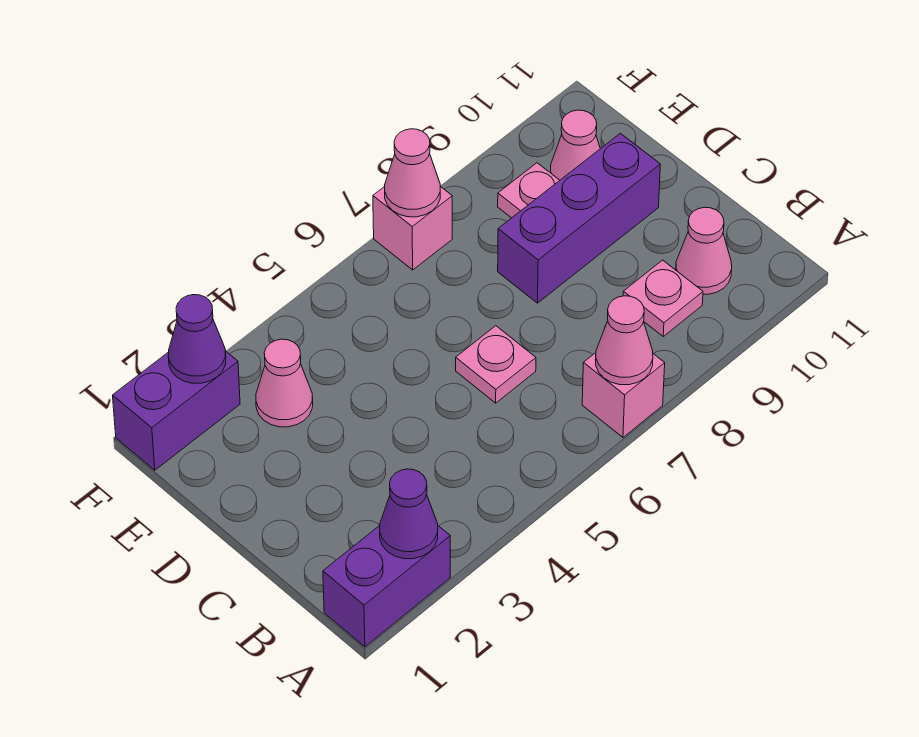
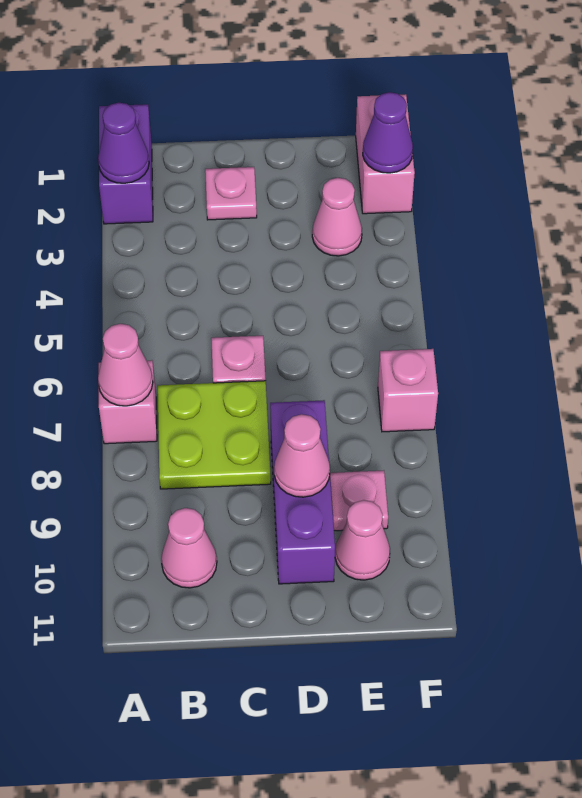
none -> lime 2x2 plate [158,381,271,489]
pink 1x1 plate [623,260,703,336] -> pink 1x1 plate moved to [205,167,257,220]
purple 1x2 brick [113,352,240,470] -> pink 1x2 brick [356,94,415,214]
pink 1x1 cone [385,129,440,217] -> pink 1x1 cone moved to [274,414,330,497]

